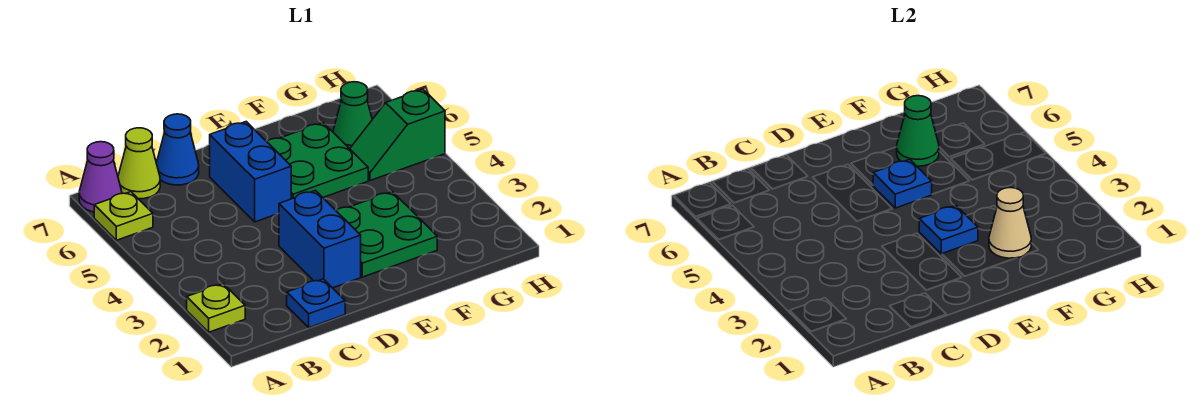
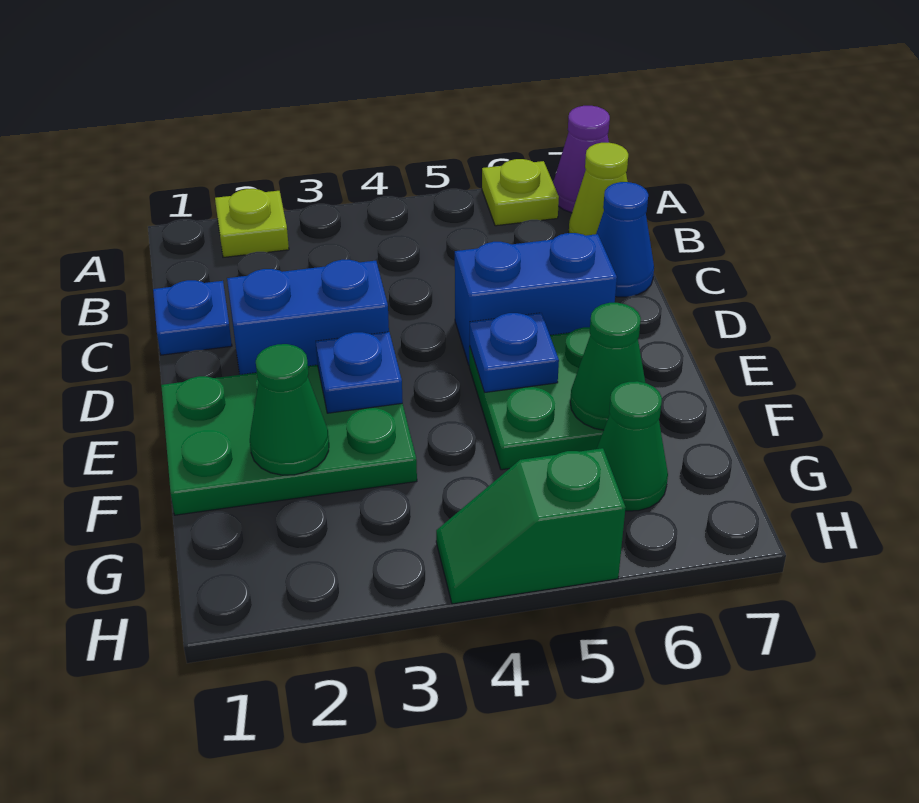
green 2x2 plate [336,192,437,277] -> green 2x3 plate [161,365,417,515]
tan 1x1 cone [989,188,1031,258] -> green 1x1 cone [250,344,329,475]
green 1x2 slope [350,89,445,181] -> green 1x2 slope turned to [436,448,626,604]

